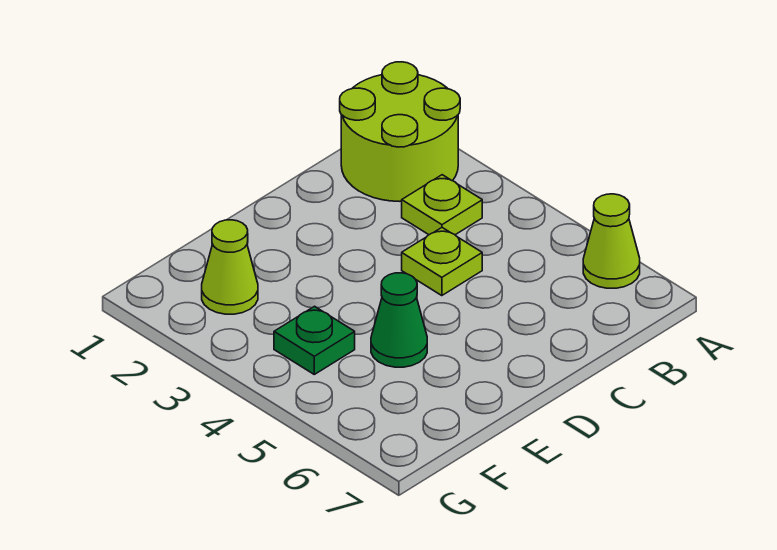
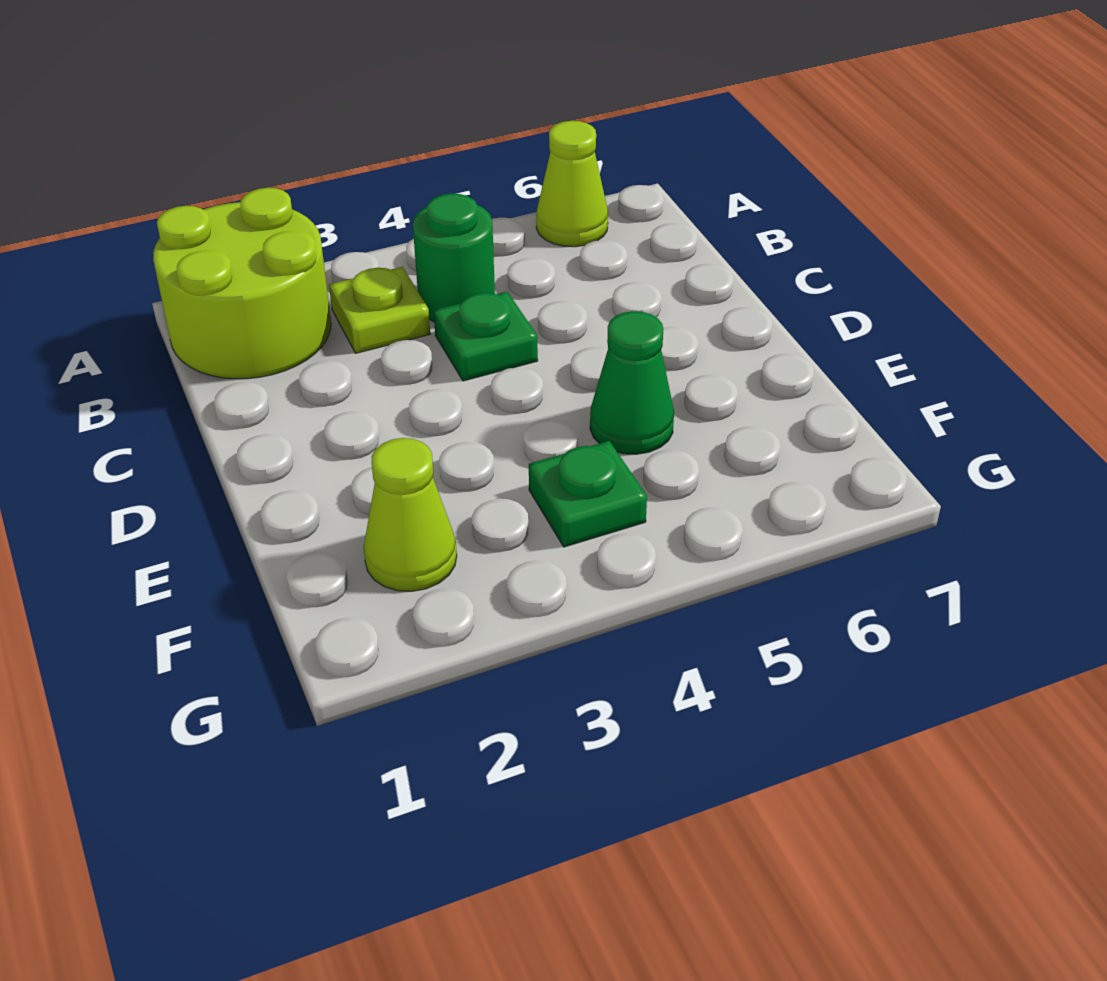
none -> green 1x1 round brick [413,193,495,322]
lime 1x1 plate [402,228,482,296] -> green 1x1 plate [434,292,538,381]

